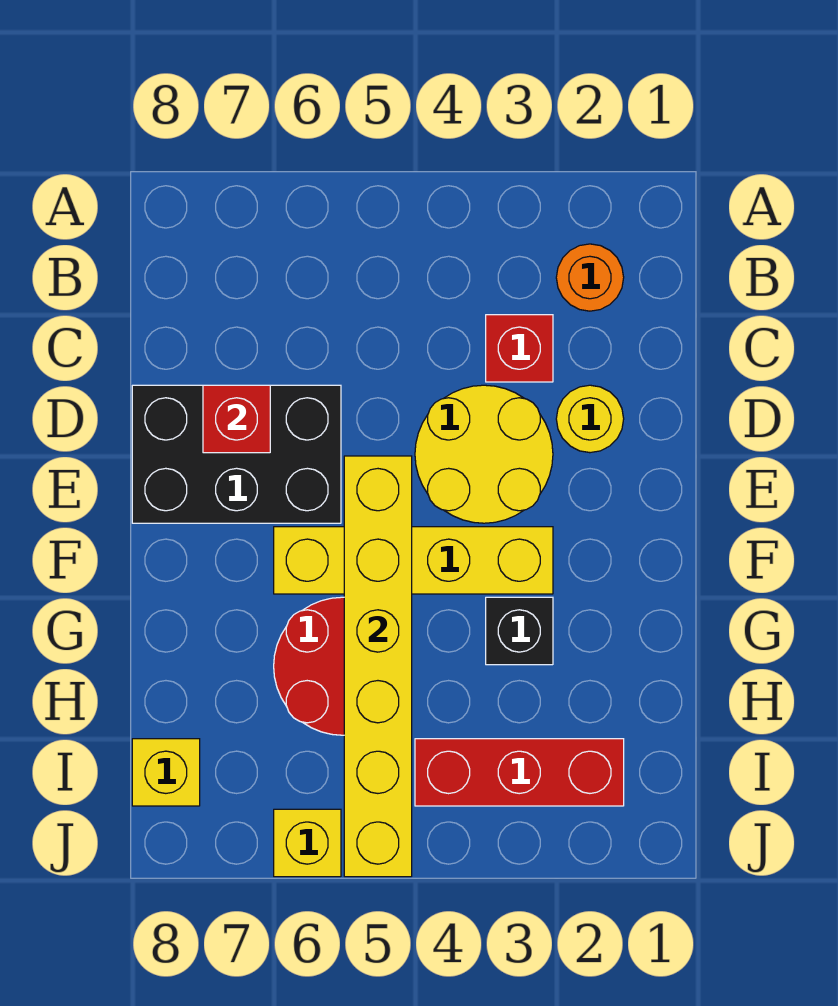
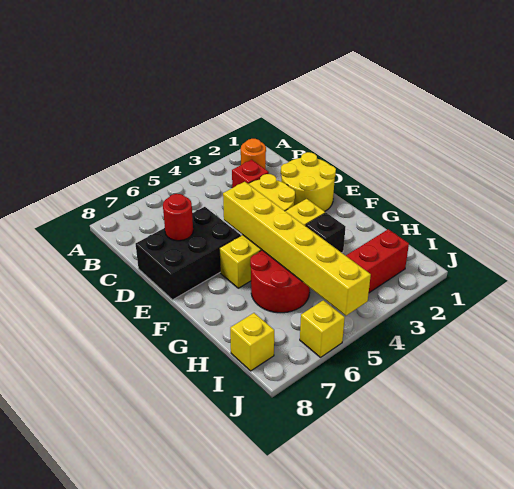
yellow 1x1 round brick [556,385,624,453] -> yellow 2x2 round brick [281,152,336,211]
red 1x1 brick [203,385,270,453] -> red 1x1 round brick [163,194,193,241]

